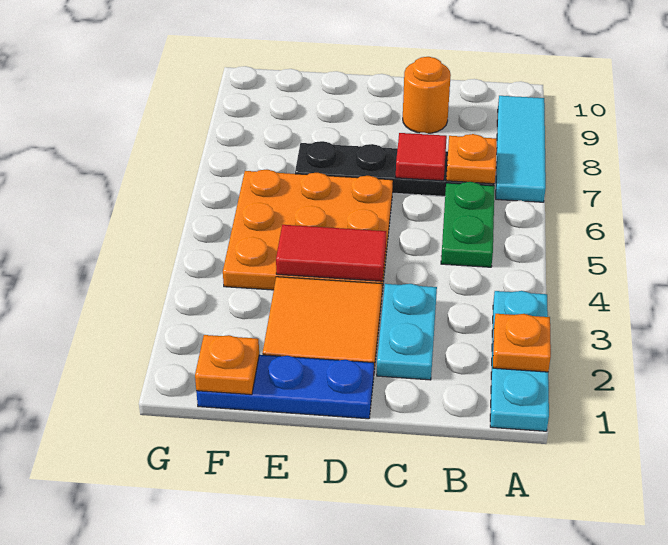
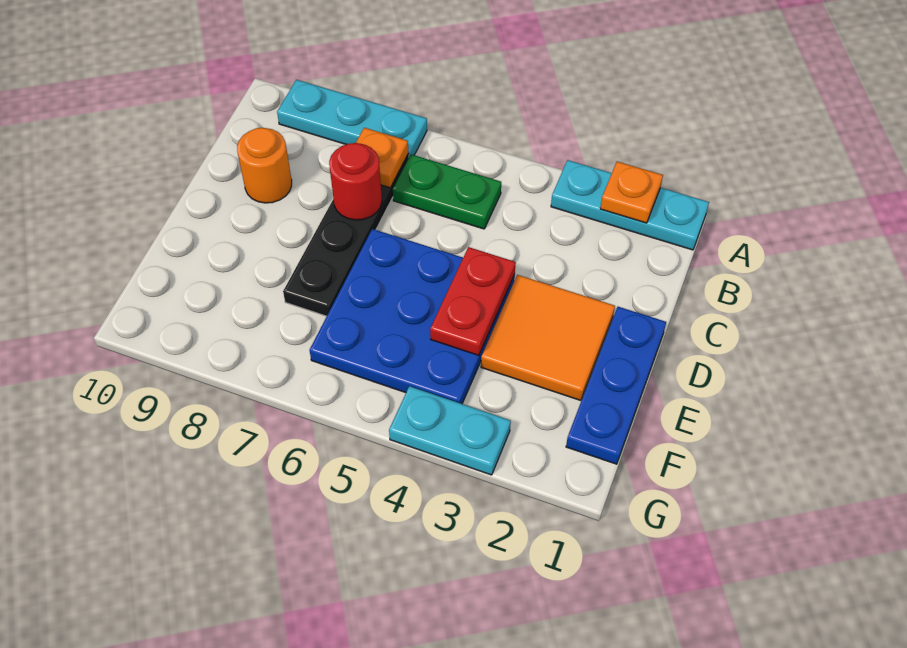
cyan 1x3 tile [496,96,546,202] -> cyan 1x3 plate [277,80,427,157]
cyan 1x2 plate [377,284,437,380] -> cyan 1x2 plate moved to [389,386,511,475]
red 1x1 tile [396,133,447,181] -> red 1x1 round brick [329,143,382,220]
orange 3x3 plate [223,170,393,292] -> blue 3x3 plate [310,229,515,404]
red 1x2 tile [276,225,386,281] -> red 1x2 plate [430,247,516,355]
orange 1x1 plate [195,335,259,395] -> none

